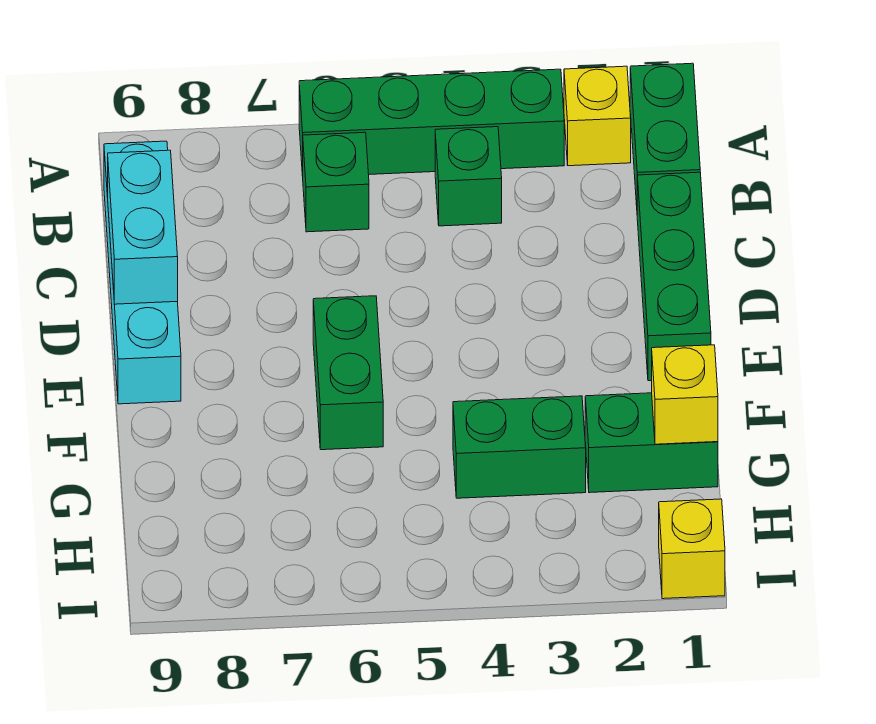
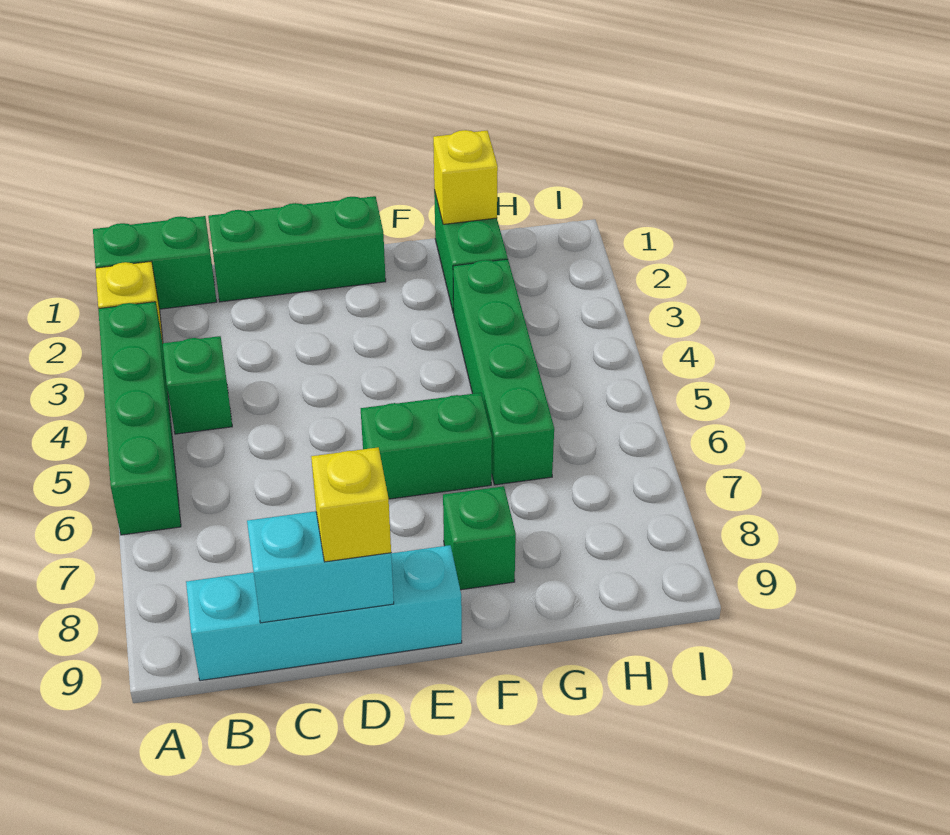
green 1x1 brick [303,132,369,232] -> green 1x1 brick moved to [443,486,516,590]
green 1x2 brick [453,396,586,498] -> green 1x4 brick [453,259,554,485]
yellow 1x1 brick [659,499,725,599] -> yellow 1x1 brick moved to [311,447,391,562]

